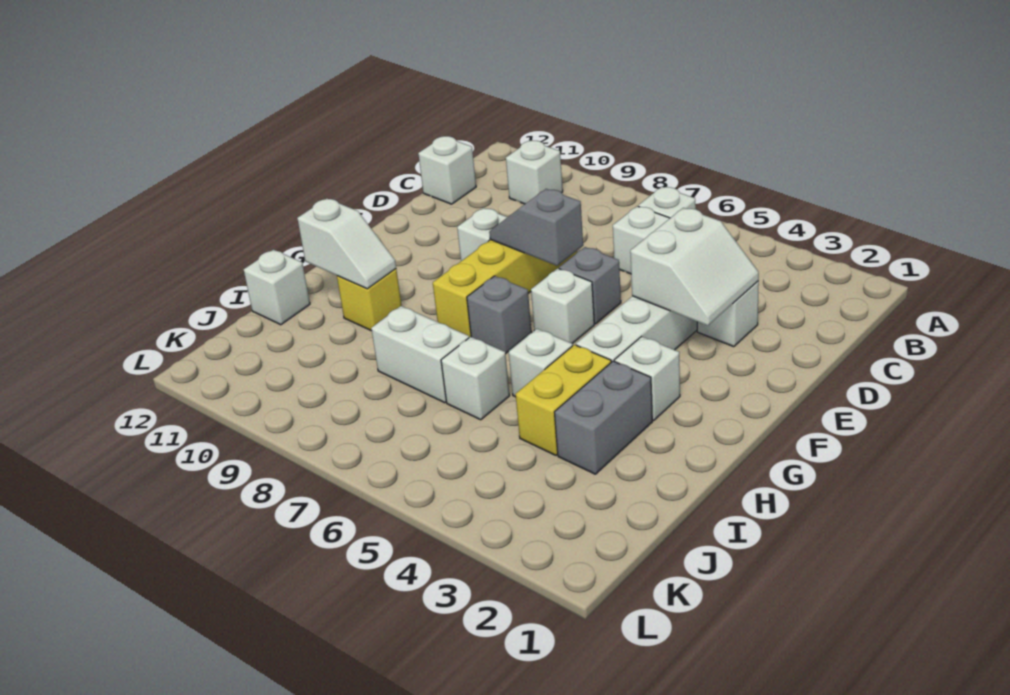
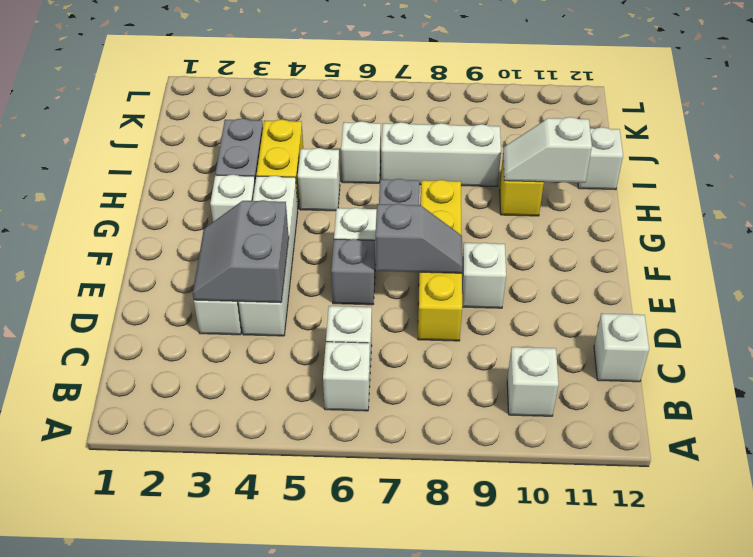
white 2x2 slope [630,208,759,326] -> grey 2x2 slope [193,200,289,303]
white 1x2 brick [371,306,469,403] -> white 1x3 brick [381,122,501,186]

